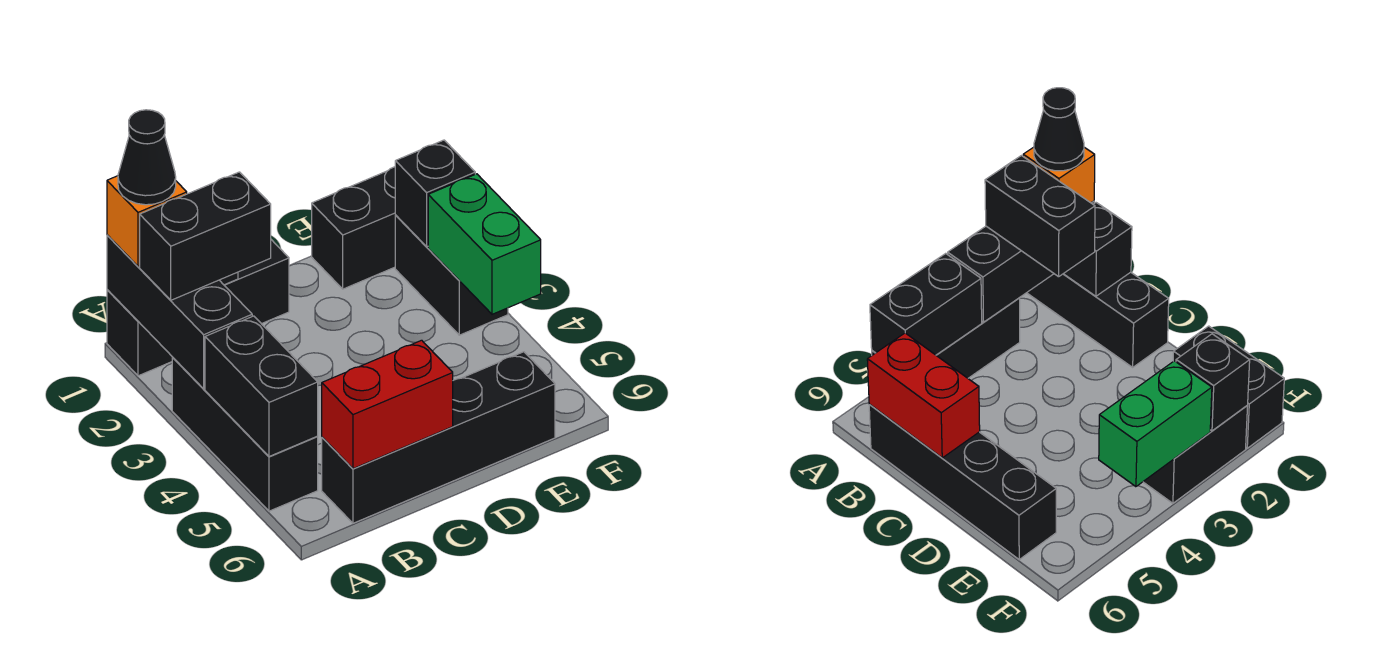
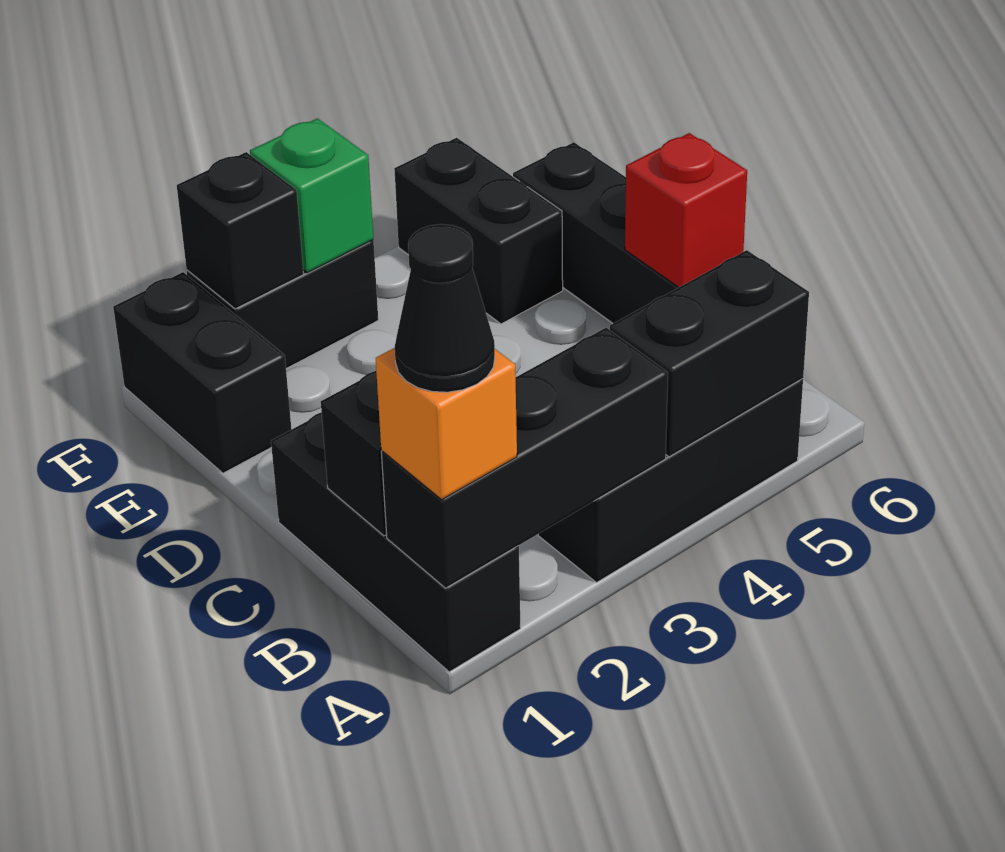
black 1x2 brick [140,172,271,300] -> black 1x2 brick moved to [394,138,563,324]
red 1x2 brick [322,340,453,469] -> red 1x1 brick [625,133,747,287]
green 1x2 brick [428,174,541,314] -> green 1x1 brick [250,118,373,273]

